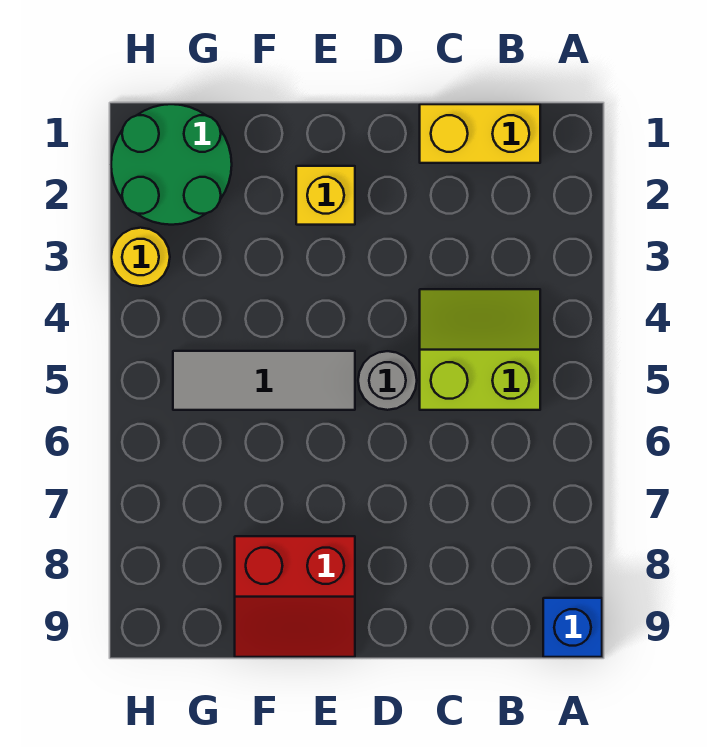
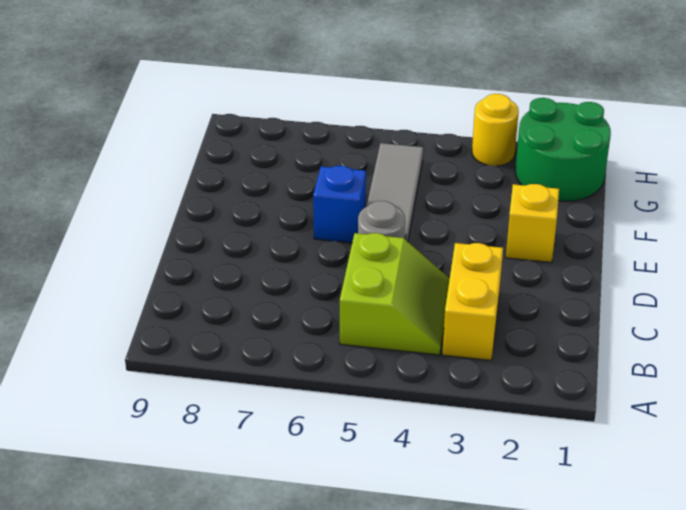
blue 1x1 brick [543,598,602,657] -> blue 1x1 brick moved to [313,166,366,243]
yellow 1x2 brick [420,104,540,163] -> yellow 1x2 brick moved to [442,243,503,360]
red 2x2 slope [235,536,355,657] -> none

